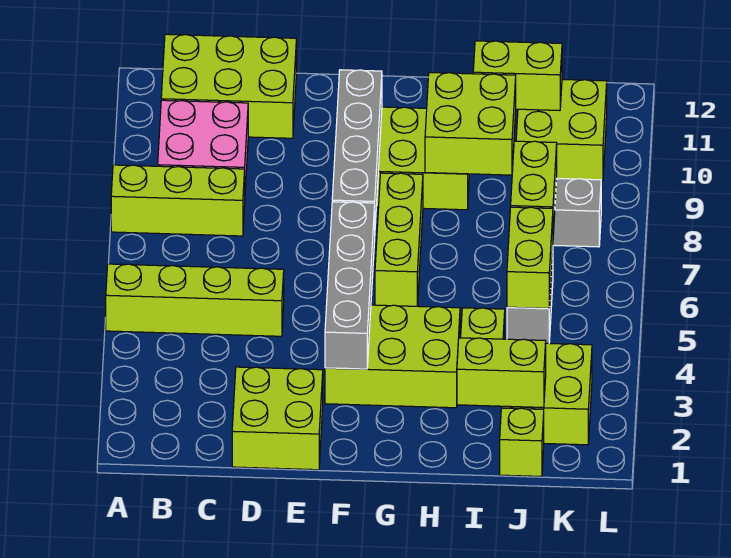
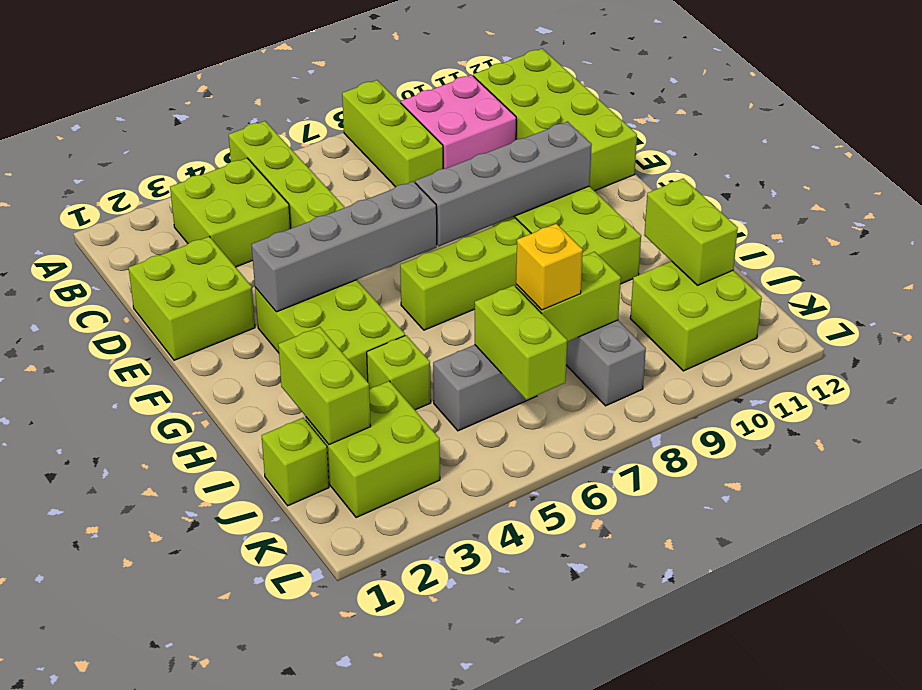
lime 2x3 brick [161,34,296,138] -> lime 2x4 brick [473,49,637,191]
lime 2x2 brick [425,73,516,175] -> lime 2x2 brick moved to [170,158,290,267]
lime 1x2 brick [507,207,553,308] -> lime 1x2 brick turned to [475,285,567,400]
none -> yellow 1x1 brick [516,224,583,310]

